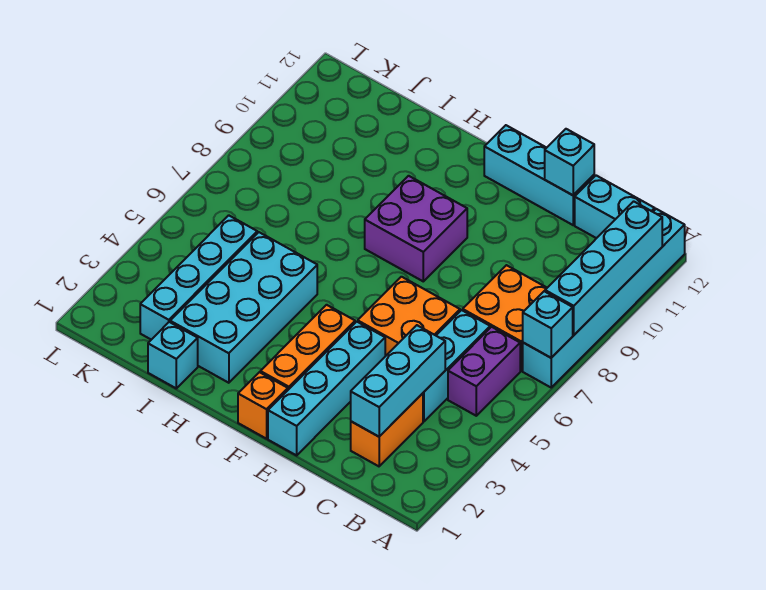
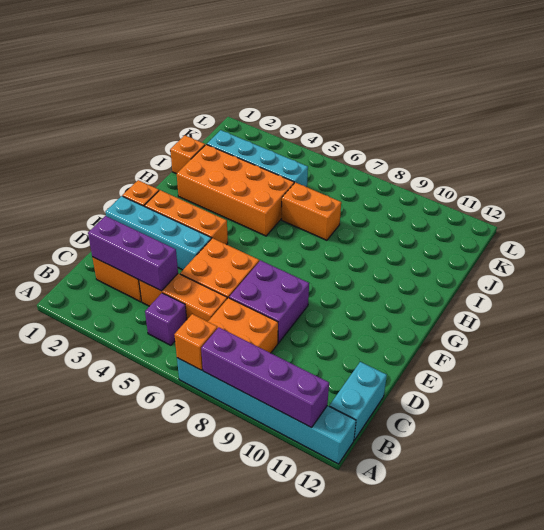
cyan 1x1 brick [523,291,573,358] -> orange 1x1 brick [174,314,217,370]
cyan 1x4 brick [545,201,662,335] -> purple 1x4 brick [201,327,329,427]
purple 1x2 brick [448,327,520,416] -> purple 1x1 brick [145,293,187,345]
cyan 1x3 brick [351,325,445,437] -> purple 1x3 brick [88,216,178,291]
cyan 1x3 brick [423,310,490,422] -> orange 1x3 brick [139,274,227,322]
cyan 1x3 brick [484,125,594,225] -> none
cyan 1x1 brick [545,129,594,195] -> none
purple 2x2 brick [365,176,467,281] -> purple 2x2 brick moved to [229,260,309,343]
cyan 2x4 brick [170,232,317,383] -> orange 2x4 brick [177,144,294,236]
cyan 1x1 brick [148,322,198,388] -> orange 1x1 brick [170,135,205,174]
none -> orange 1x2 brick [282,183,341,240]

